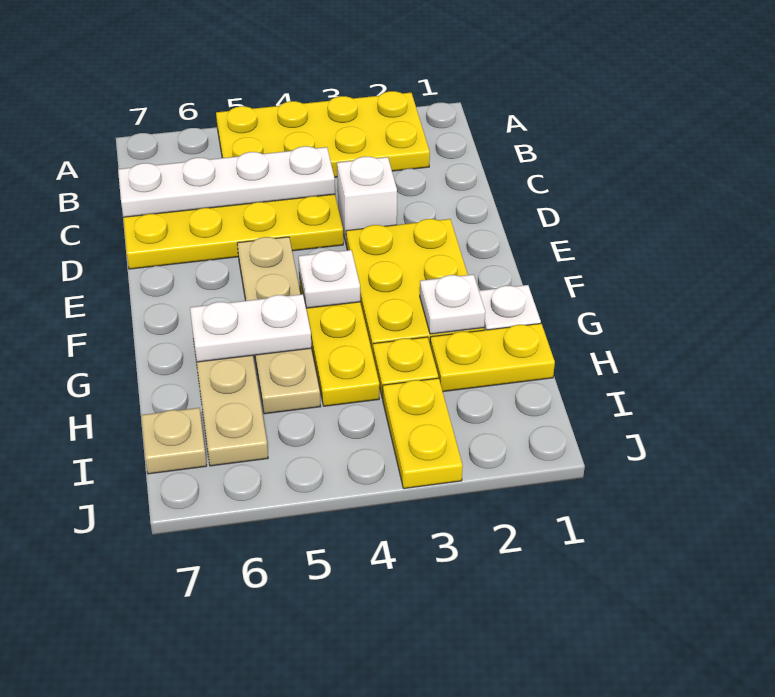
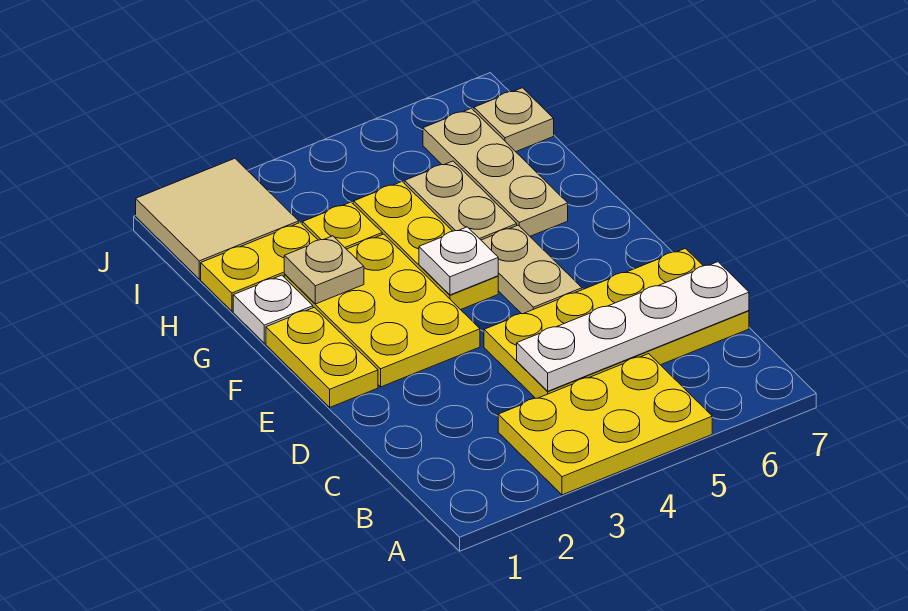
yellow 2x4 plate [216,91,430,177] -> yellow 2x3 plate [498,354,712,495]
white 1x1 brick [337,156,397,243] -> none
white 1x1 plate [420,274,485,334] -> tan 1x1 plate [284,236,364,304]
white 1x2 plate [190,294,312,362] -> none
none -> tan 2x2 tile [136,159,299,279]
yellow 1x2 plate [383,378,463,489] -> yellow 1x2 plate moved to [266,307,378,407]

